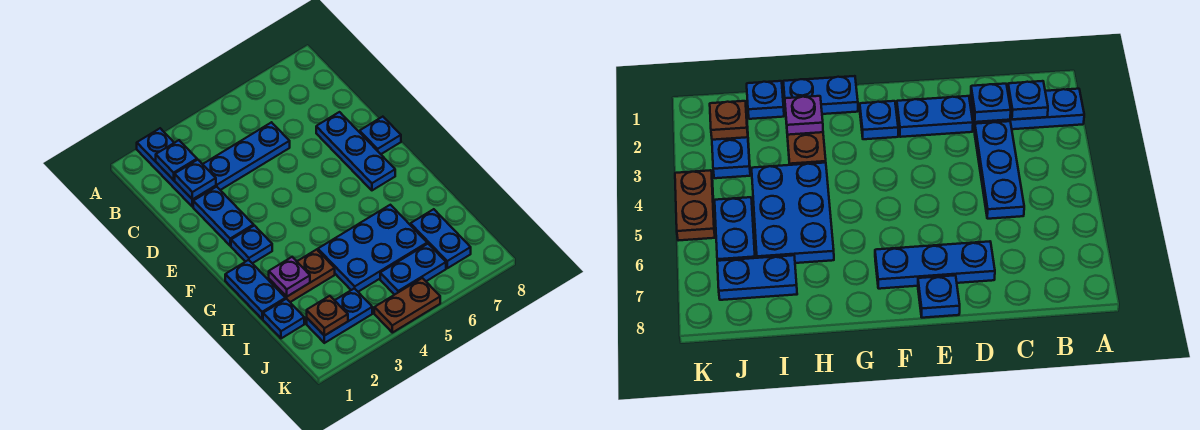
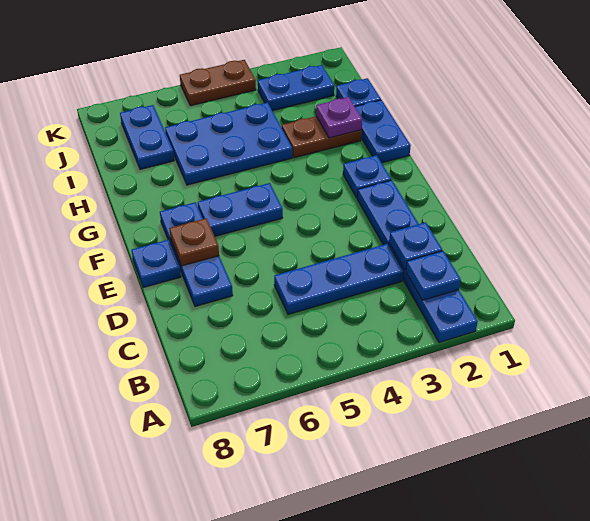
brown 1x1 plate [307,296,348,336] -> brown 1x1 plate moved to [169,218,219,266]
blue 1x2 plate [380,244,446,295] -> blue 1x2 plate moved to [198,183,283,236]

